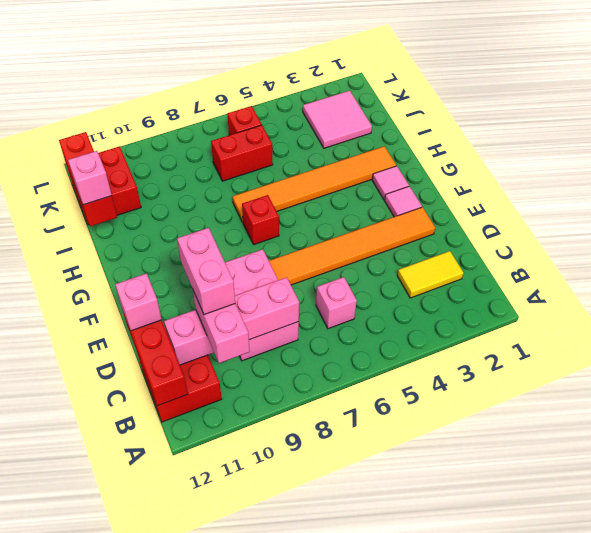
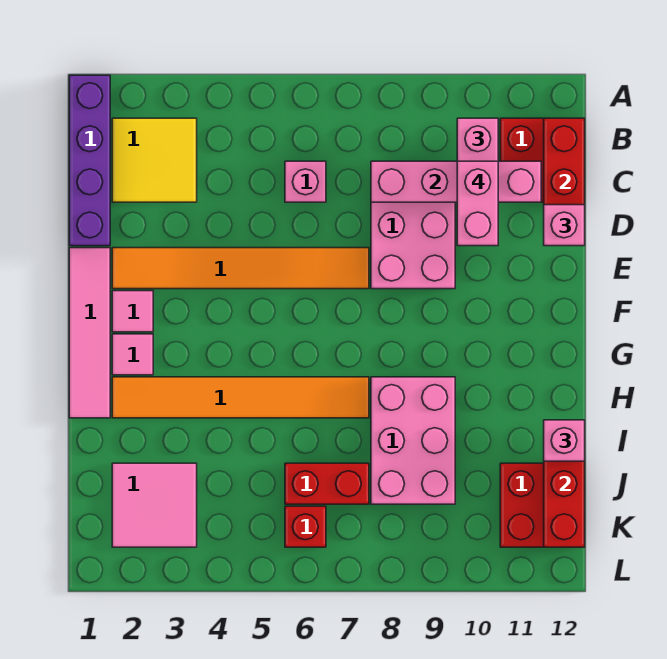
none -> purple 1x4 brick [69,75,110,246]
yellow 1x2 tile [397,251,464,298] -> yellow 2x2 tile [112,118,197,202]
none -> pink 1x4 tile [69,248,110,418]
red 1x1 brick [242,195,279,245] -> none
none -> pink 2x3 brick [371,377,455,504]

